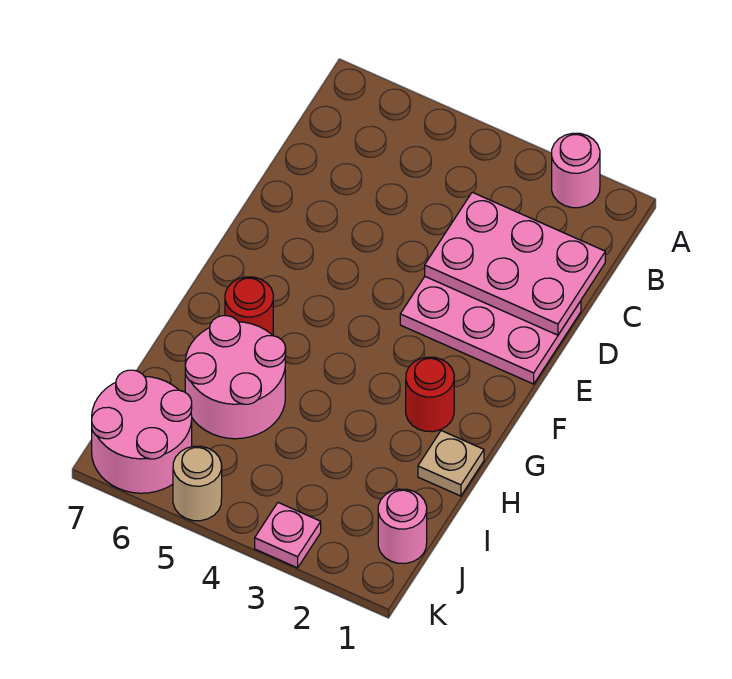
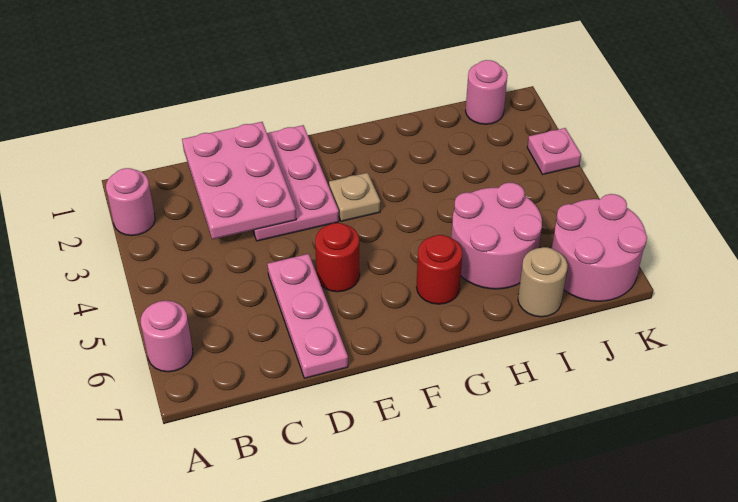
none -> pink 1x1 round brick [141,301,193,372]
none -> pink 1x3 plate [267,254,348,378]
red 1x1 round brick [406,357,454,432] -> red 1x1 round brick moved to [315,223,360,292]
tan 1x1 plate [418,431,484,496] -> tan 1x1 plate moved to [329,173,380,221]
tan 1x1 round brick [173,446,222,521] -> tan 1x1 round brick moved to [518,247,568,317]

